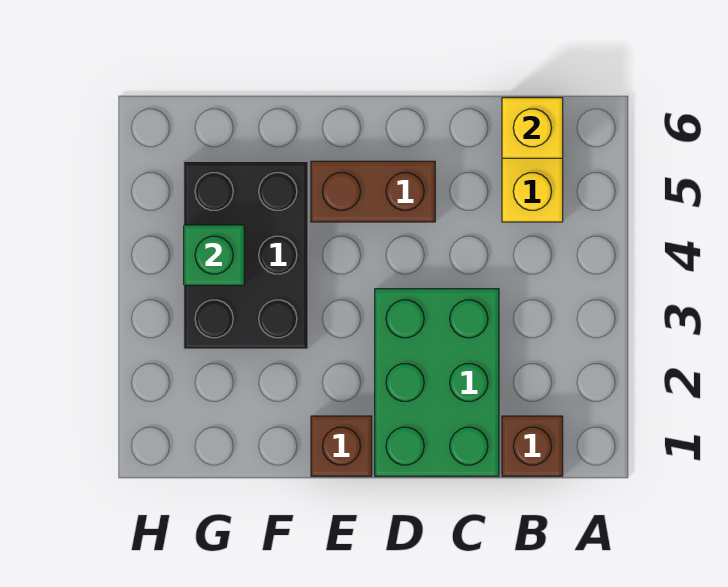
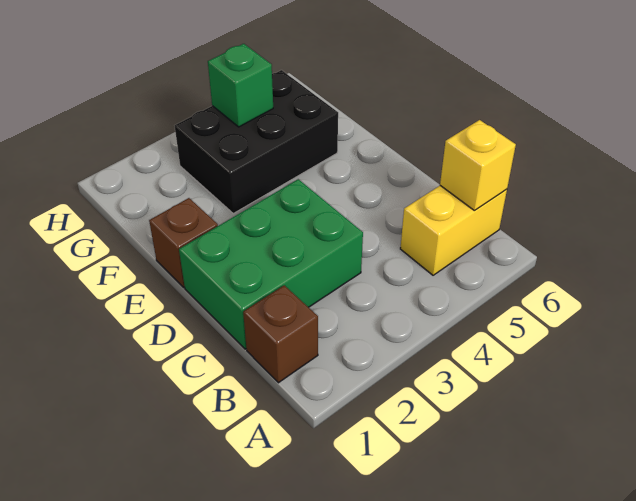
brown 1x2 brick [311,161,435,222] -> none

